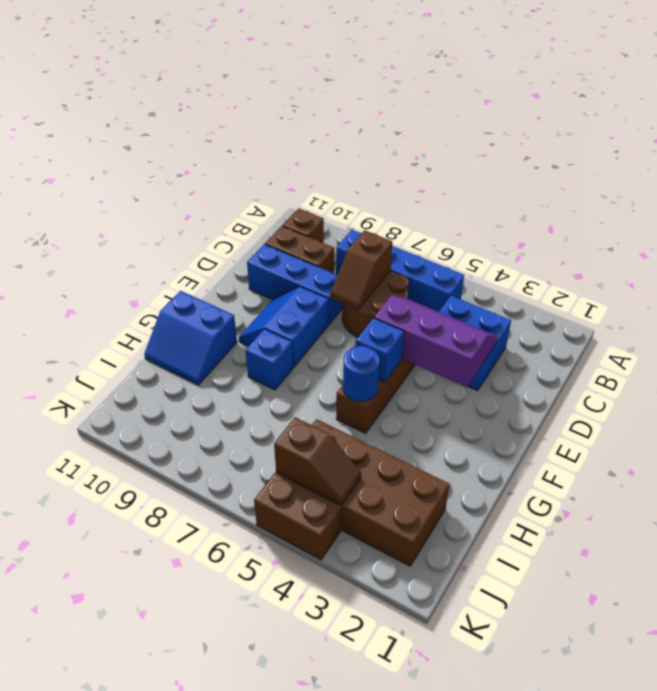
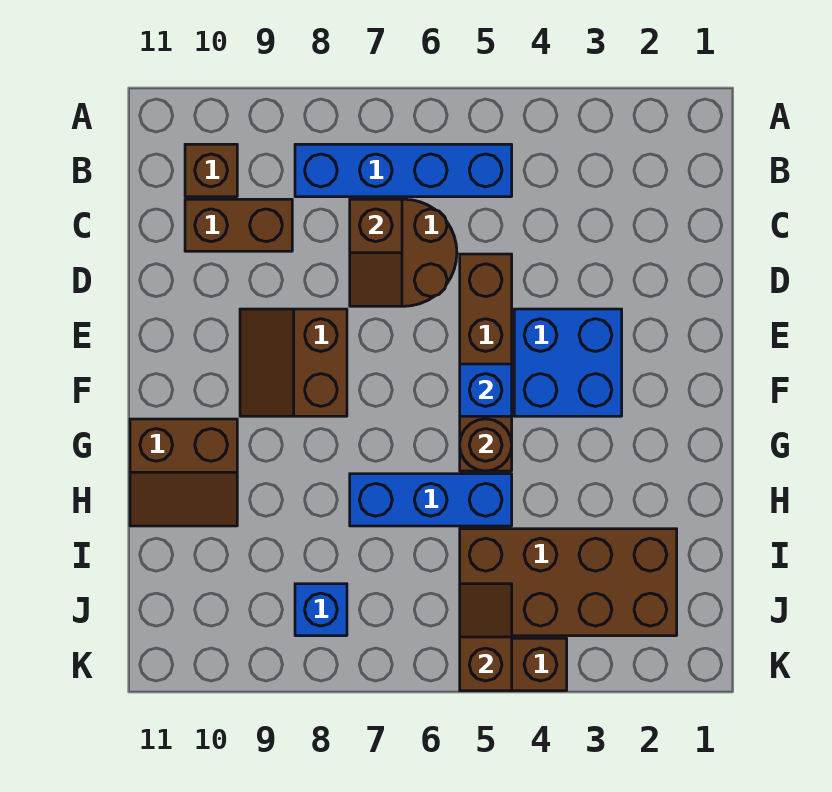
blue 2x2 brick [439,296,511,391] -> blue 2x2 brick moved to [514,309,622,416]
purple 2x3 slope [374,295,498,387] -> none
blue 1x3 brick [247,244,343,325] -> blue 1x3 brick moved to [350,474,512,526]
blue 2x2 slope [239,287,328,367] -> brown 2x2 slope [240,309,347,416]
blue 1x1 round brick [343,346,379,402] -> brown 1x1 round brick [460,419,512,471]
blue 1x1 brick [245,329,293,390] -> blue 1x1 brick moved to [295,584,347,636]
blue 2x2 slope [144,291,237,385] -> brown 2x2 slope [130,419,237,526]
brown 1x2 slope [274,417,361,505] -> brown 1x2 slope turned to [460,584,512,691]

